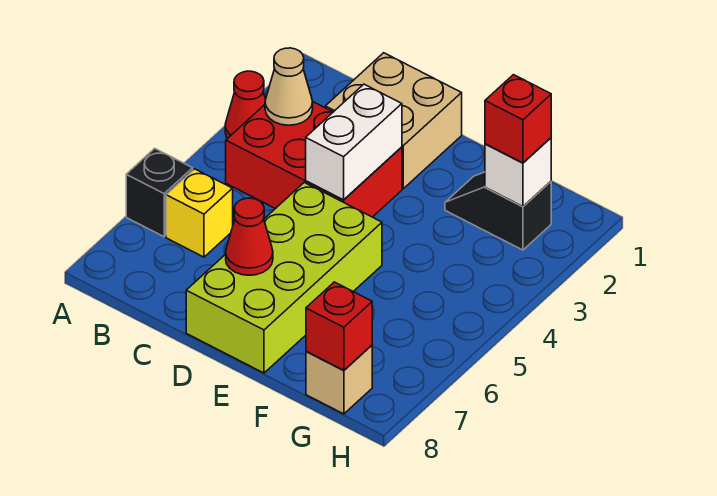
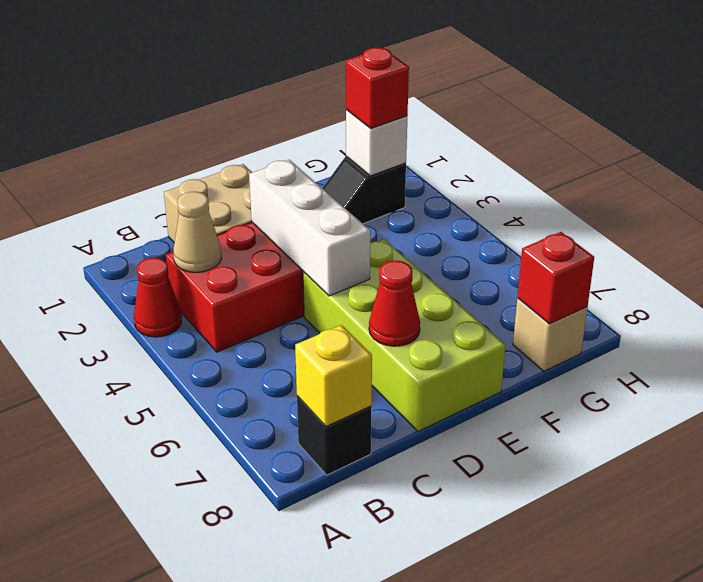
black 1x1 brick [126,148,193,237] -> black 1x1 brick moved to [297,396,372,475]
yellow 1x1 brick [166,169,233,257] -> yellow 1x1 brick moved to [295,325,372,426]
white 1x2 brick [306,84,402,200] -> white 1x3 brick [249,160,370,296]

